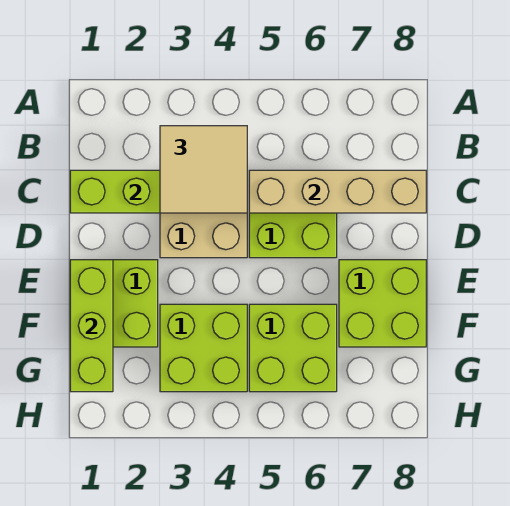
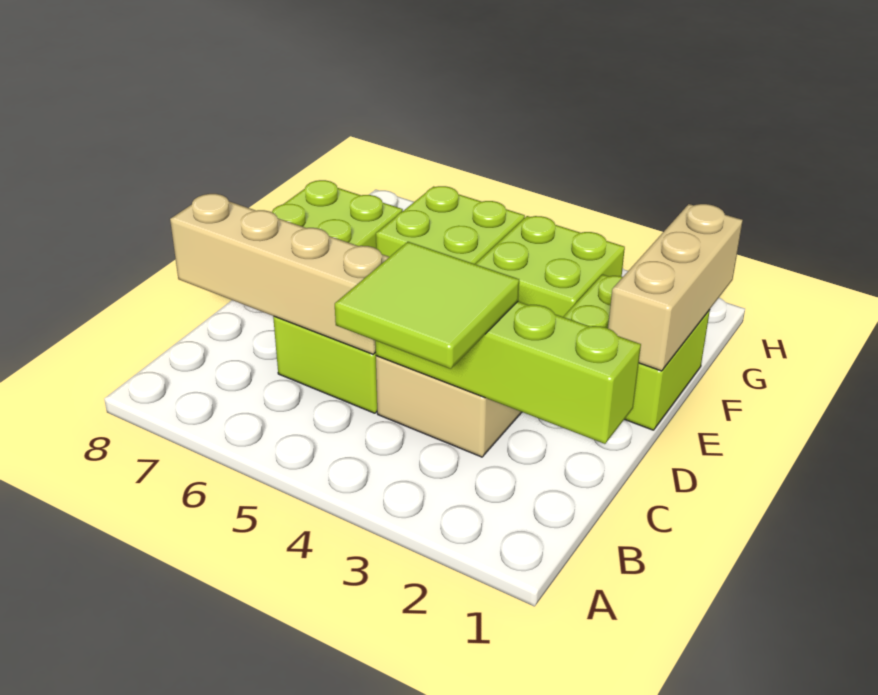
tan 2x2 tile [160,126,247,213] -> lime 2x2 tile [335,242,519,369]
lime 1x3 brick [70,260,113,392] -> tan 1x3 brick [608,204,743,371]

